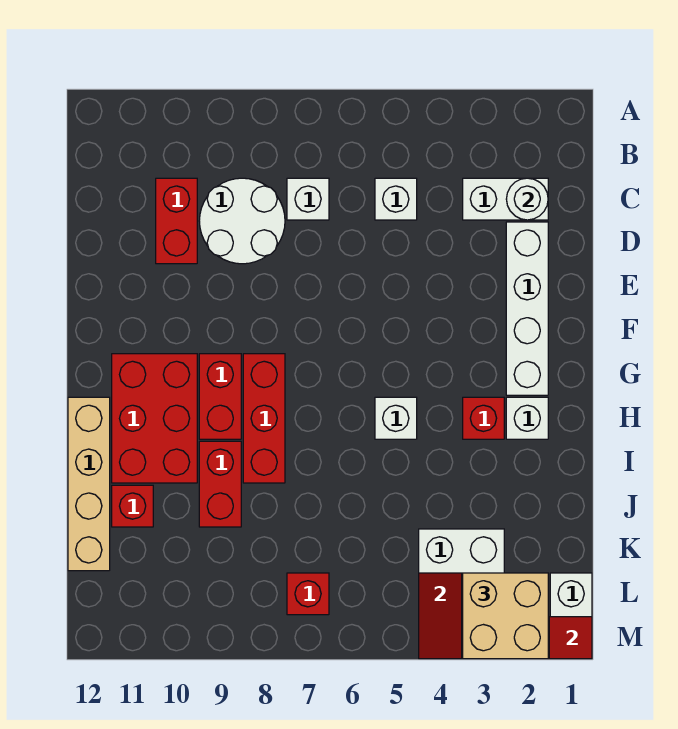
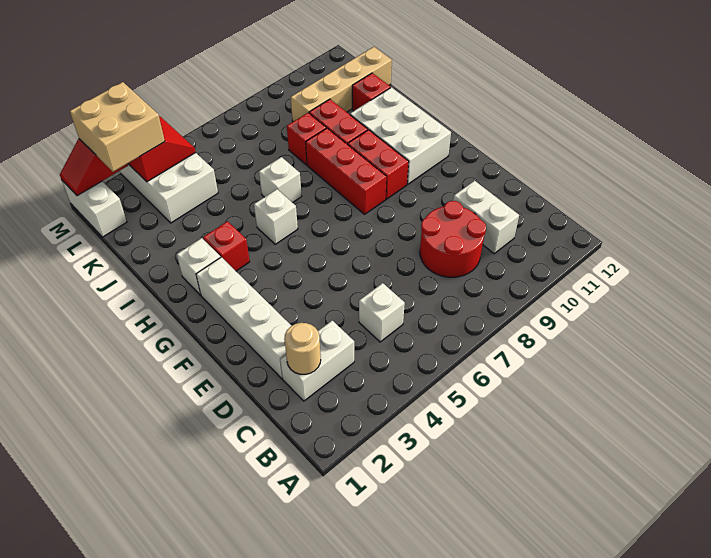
white 1x1 round brick [506,178,548,220] -> tan 1x1 round brick [284,323,321,374]
white 1x1 brick [287,178,329,220] -> white 1x1 brick moved to [259,157,302,203]
white 2x2 round brick [199,178,285,264] -> red 2x2 round brick [420,201,486,277]
red 1x2 brick [156,178,197,264] -> white 1x2 brick [453,181,519,254]
red 2x3 brick [112,354,197,483] -> white 2x3 brick [350,87,451,184]
tan 1x4 brick [68,397,110,571] -> tan 1x4 brick turned to [291,47,392,122]
red 1x1 brick [287,573,329,615] -> red 1x1 brick moved to [287,113,326,165]

